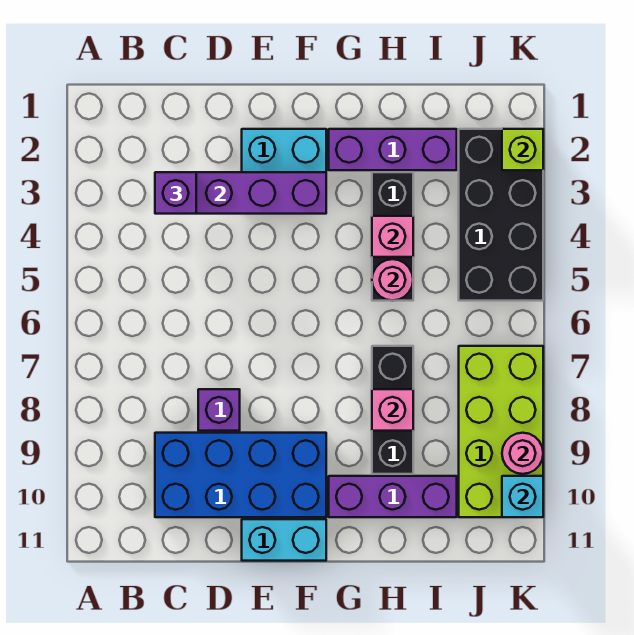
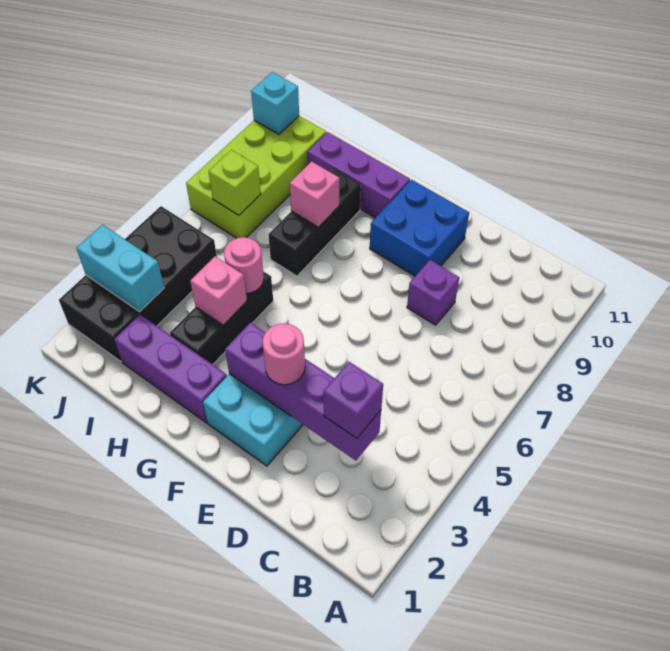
blue 2x4 brick [155,433,326,517] -> blue 2x2 brick [370,180,469,276]
cyan 1x2 brick [242,519,326,561] -> cyan 1x2 brick moved to [76,225,164,312]
lime 1x1 brick [502,129,543,170] -> lime 1x1 brick moved to [209,150,261,215]
pink 1x1 round brick [502,433,543,474] -> pink 1x1 round brick moved to [262,323,305,385]

